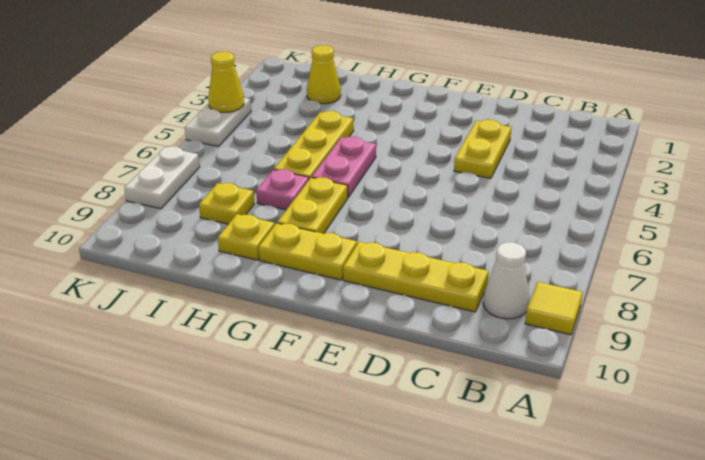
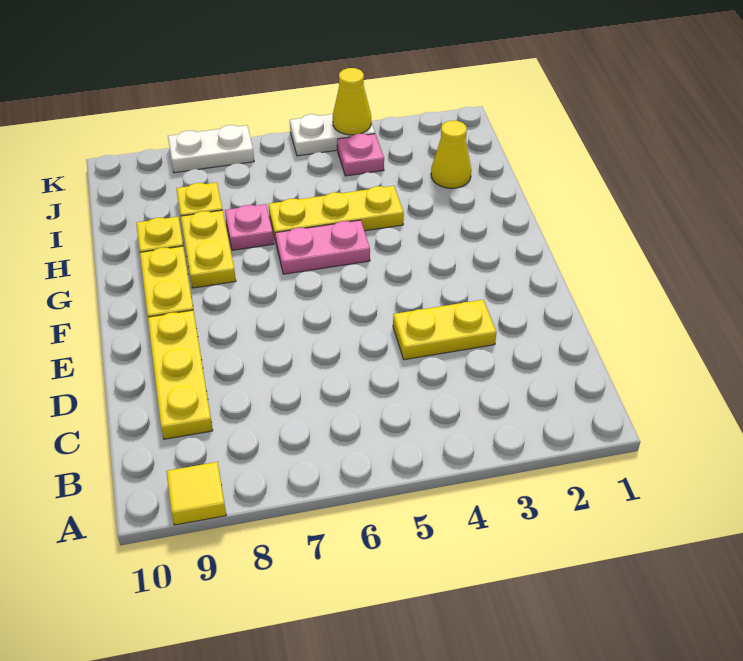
white 1x1 cone [483,242,530,319] -> none
yellow 1x2 plate [277,177,348,234] -> yellow 1x2 plate turned to [181,210,236,288]
none -> pink 1x1 plate [337,134,384,176]

